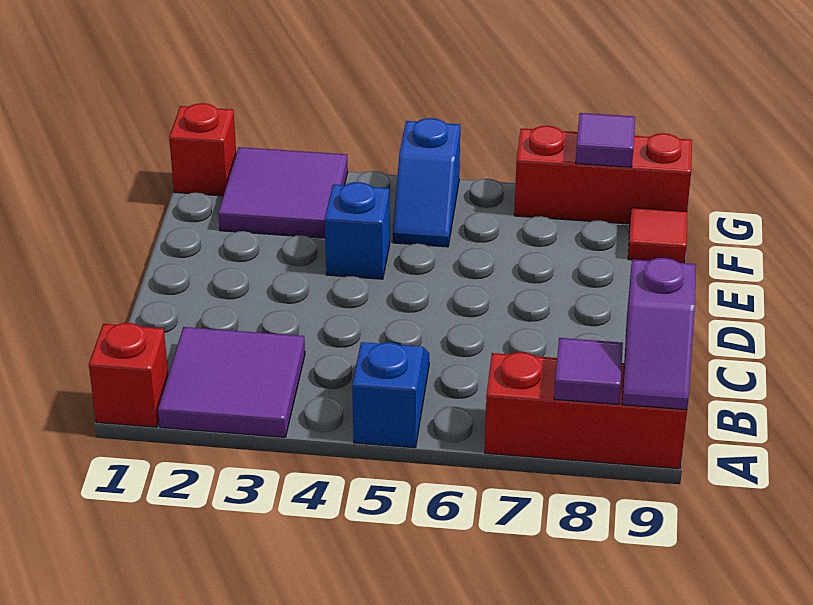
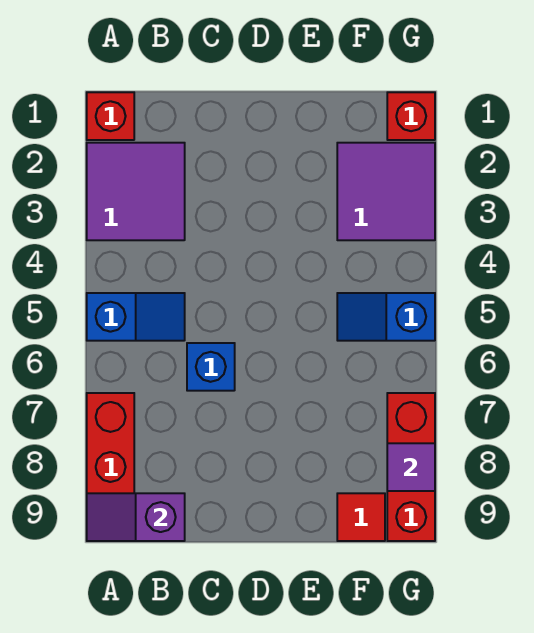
purple 1x1 tile [554,338,623,404] -> none
blue 1x1 brick [325,182,390,279] -> blue 1x1 brick moved to [187,343,235,391]

